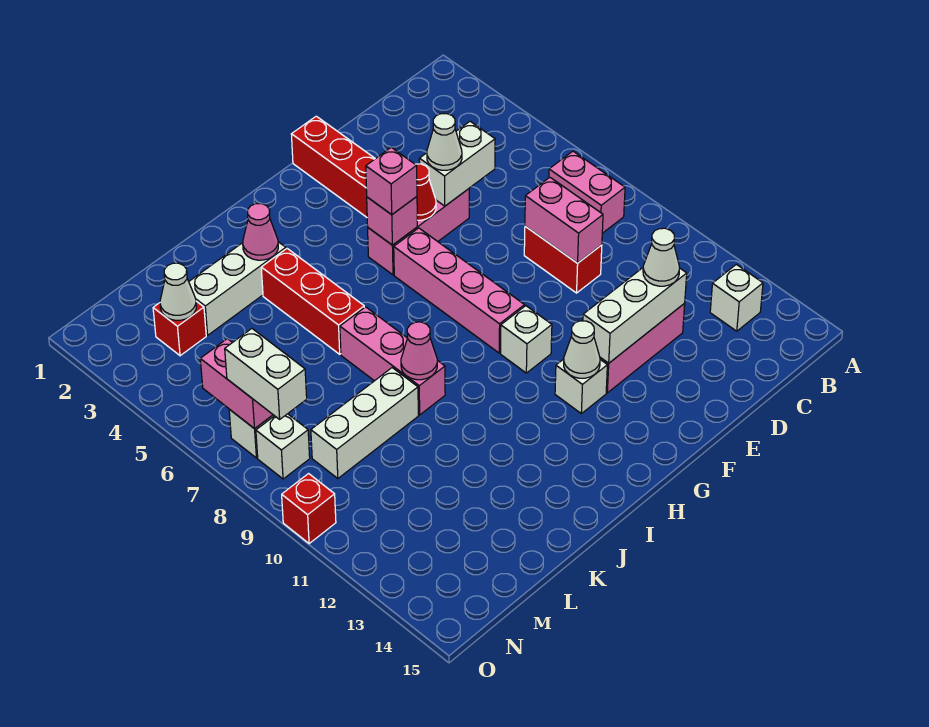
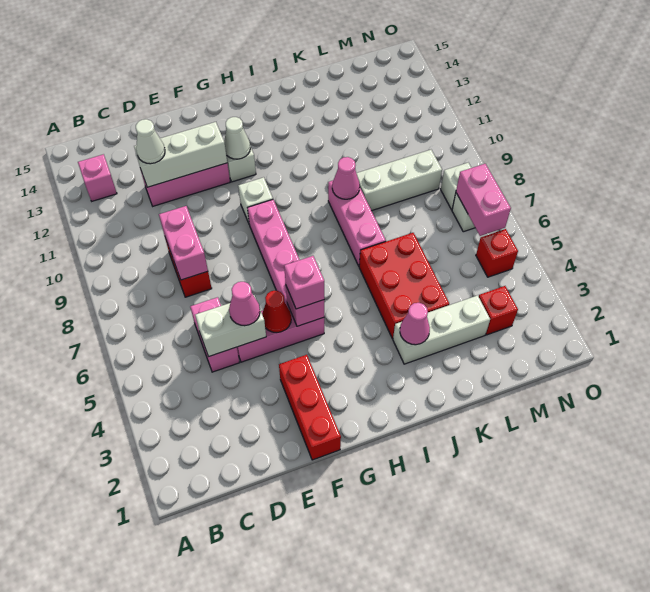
pink 1x2 brick [549,151,625,233] -> pink 1x2 brick moved to [190,297,240,372]
white 1x1 brick [710,264,763,331] -> pink 1x1 brick [78,154,117,201]
white 1x1 cone [427,114,462,170] -> pink 1x1 cone [229,282,260,326]
red 1x3 brick [261,249,364,354] -> red 2x3 brick [359,233,449,339]
white 1x1 cone [160,263,196,320] -> none
white 1x2 brick [225,329,307,419] -> none
red 1x1 brick [282,474,336,544] -> red 1x1 brick moved to [476,229,518,277]

